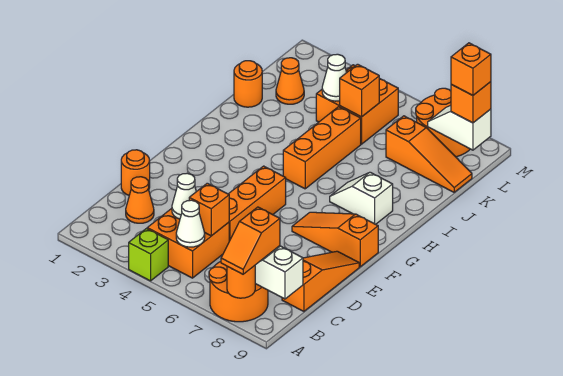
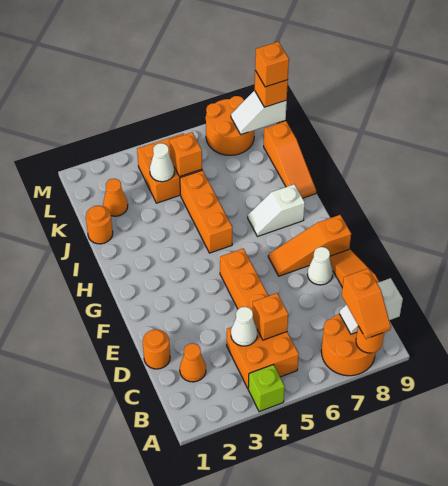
white 1x1 cone [176,200,205,247] -> white 1x1 cone moved to [307,247,333,285]
orange 1x3 slope [386,116,472,192] -> orange 1x3 slope turned to [264,121,316,198]

